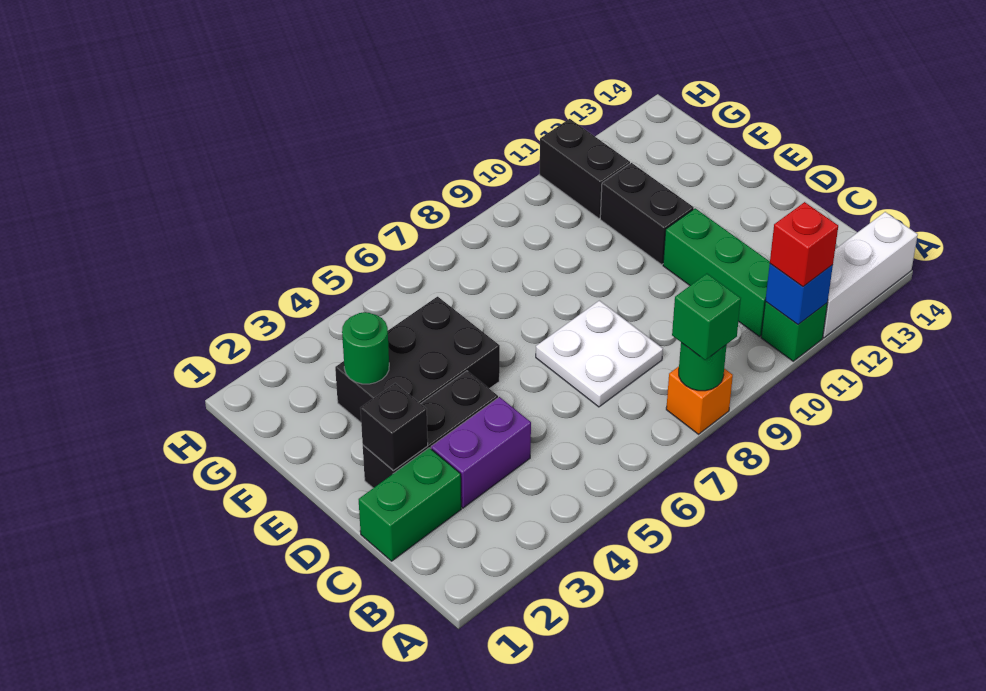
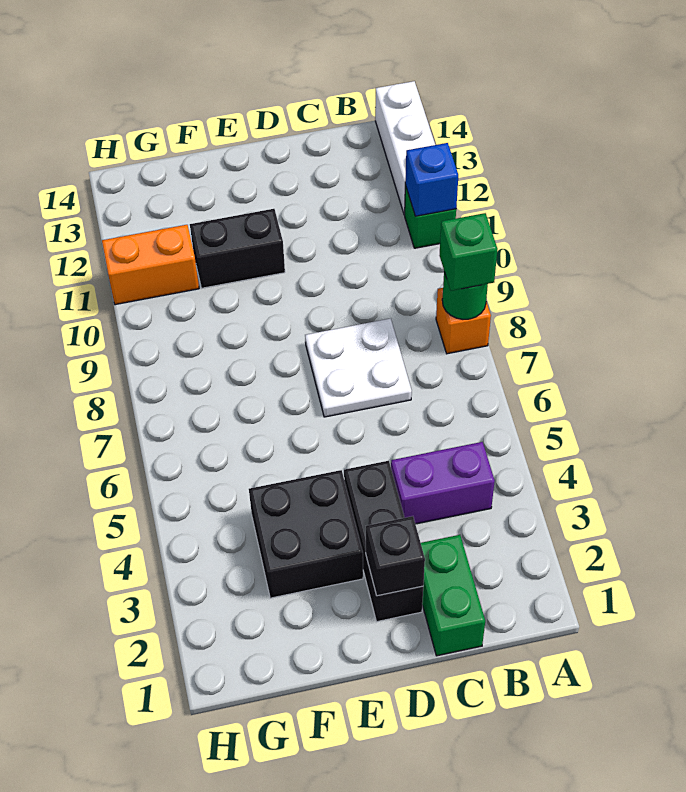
red 1x1 brick [770,202,838,287] -> none
green 1x3 brick [663,208,770,337] -> none
purple 1x2 brick [431,397,531,508] -> purple 1x2 brick turned to [391,442,495,524]
black 2x3 brick [335,297,500,422] -> black 2x2 brick [249,470,363,598]
green 1x1 round brick [342,312,389,384] -> none
black 1x2 brick [539,119,630,218] -> orange 1x2 brick [102,225,199,305]

